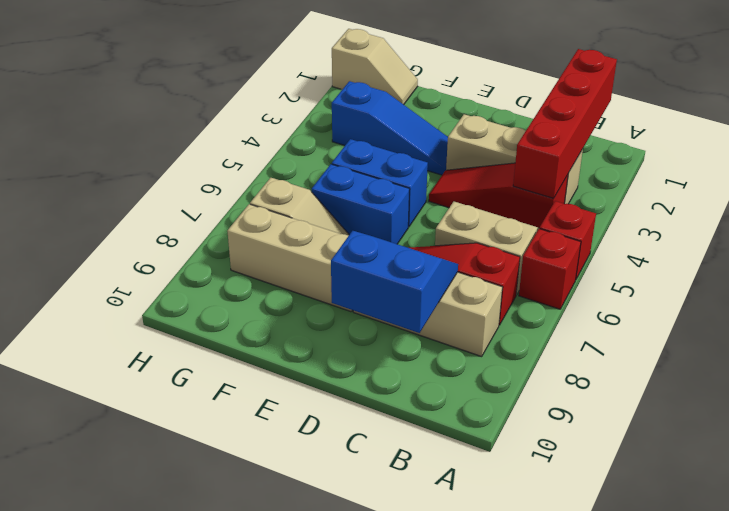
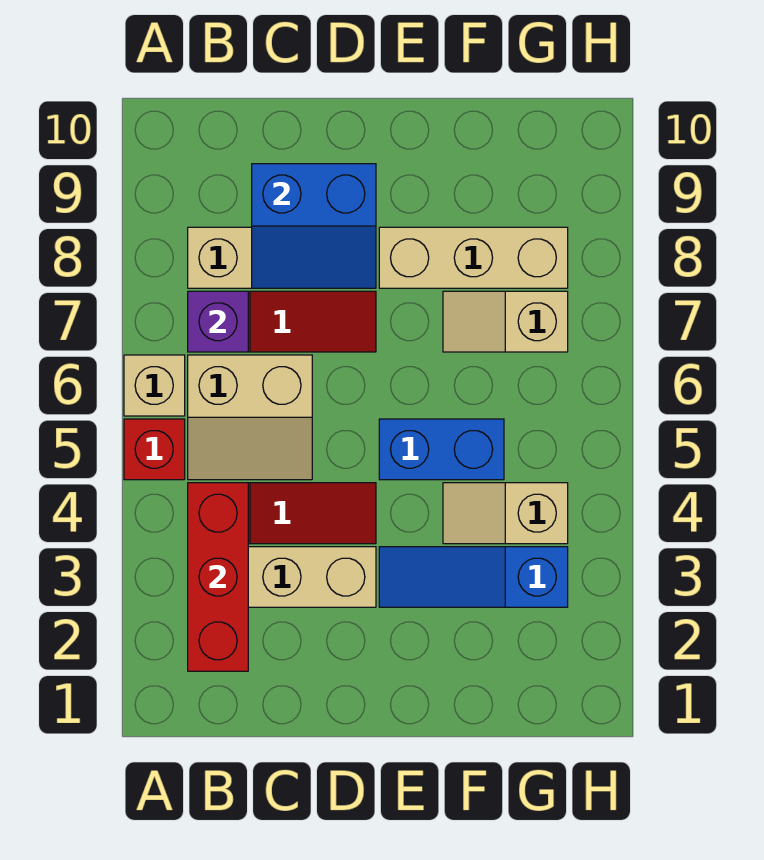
red 1x1 brick [519,229,581,309] -> tan 1x1 brick [124,355,185,416]
red 1x4 brick [513,49,617,198] -> red 1x3 brick [188,483,248,671]
none -> purple 1x1 brick [188,291,248,352]
blue 1x2 brick [312,164,410,244] -> none
tan 1x2 slope [332,29,418,105] -> tan 1x2 slope moved to [443,483,568,544]

